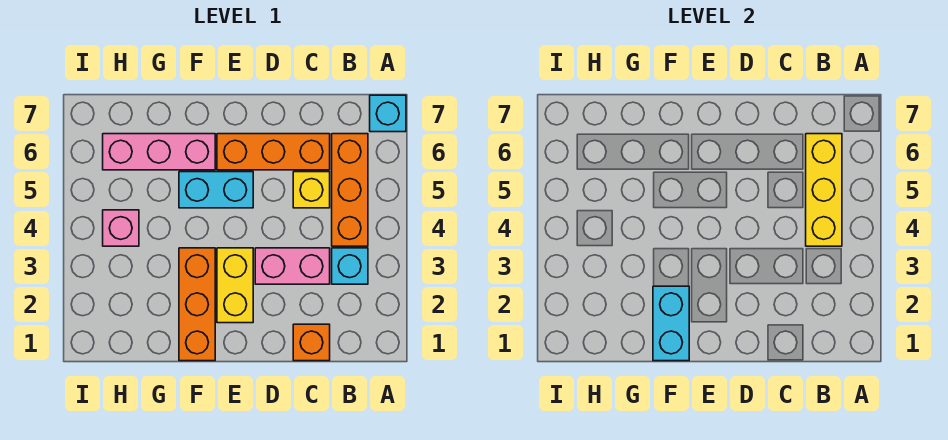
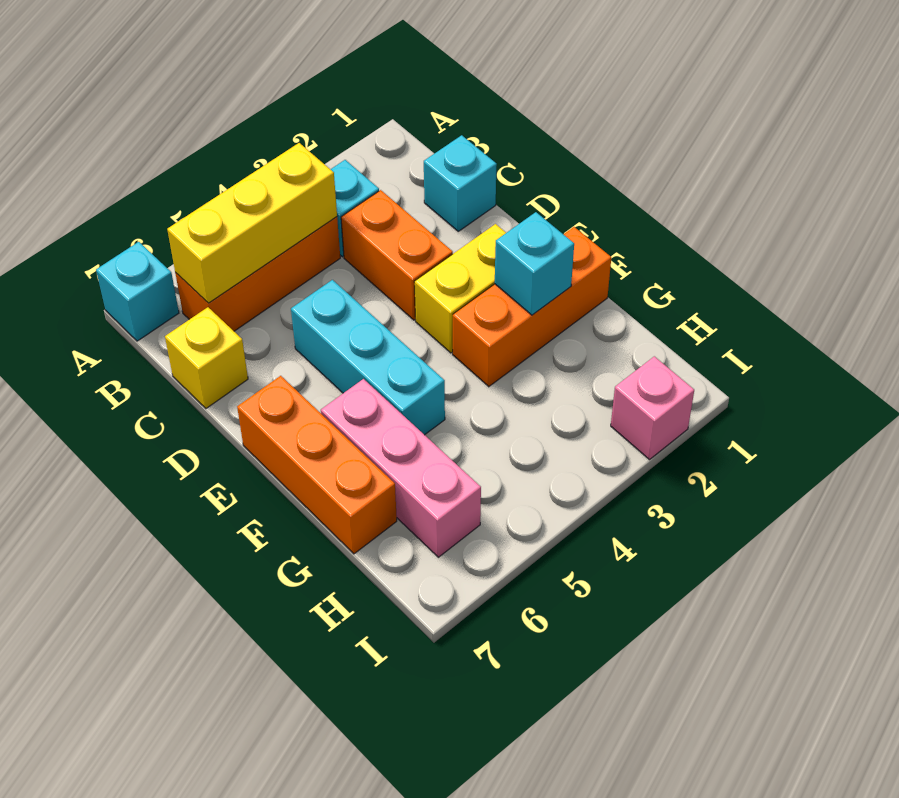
orange 1x1 brick [293,324,330,361] -> cyan 1x1 brick [424,135,497,231]
pink 1x2 brick [255,248,330,284] -> orange 1x2 brick [341,190,453,320]
yellow 1x1 brick [293,172,330,208] -> yellow 1x1 brick moved to [165,307,248,408]
orange 1x3 brick [217,134,330,170] -> orange 1x3 brick moved to [237,376,397,554]
cyan 1x2 brick [179,172,253,208] -> cyan 1x3 brick [291,280,445,435]
cyan 1x2 brick [653,286,689,361] -> cyan 1x1 brick [495,212,574,315]
pink 1x1 brick [103,210,139,246] -> pink 1x1 brick moved to [611,356,694,460]

